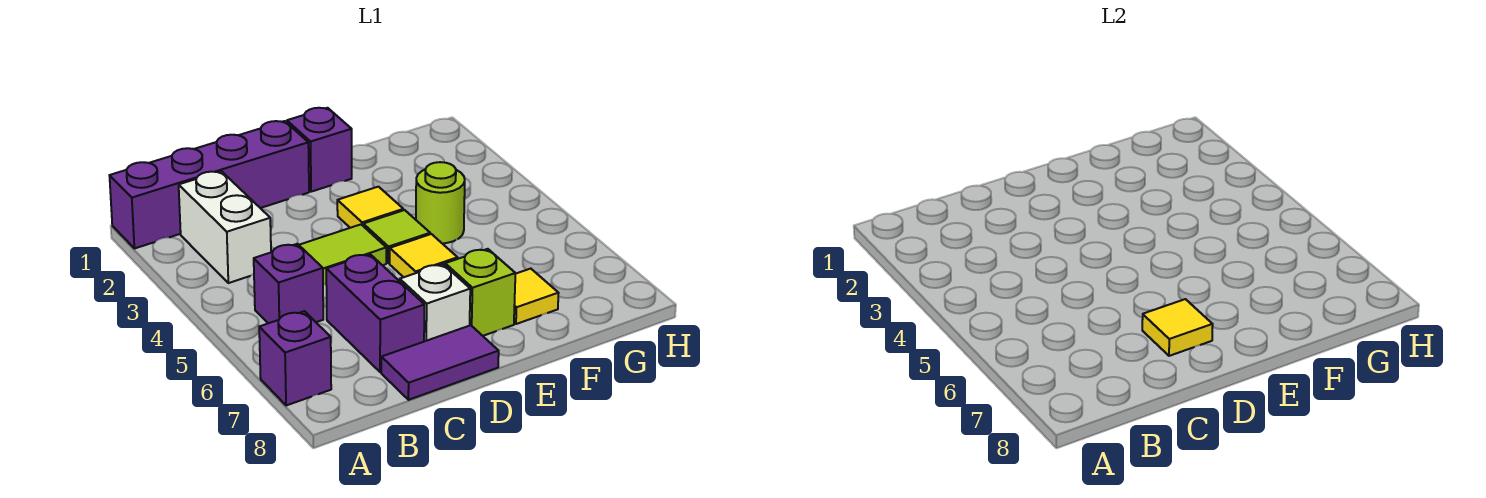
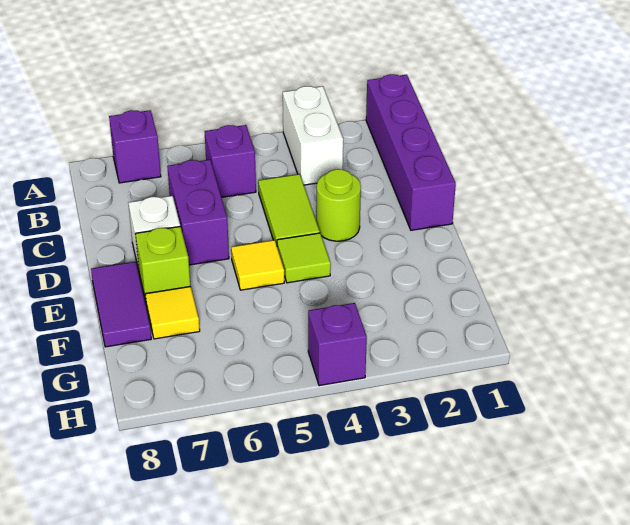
white 1x2 brick [179,171,271,283] -> white 1x2 brick turned to [283,86,343,185]
purple 1x2 brick [326,254,424,372] -> purple 1x2 brick turned to [167,160,229,265]
purple 1x2 tile [381,325,499,400] -> purple 1x2 tile moved to [91,262,151,347]
yellow 1x1 tile [1142,299,1213,356] -> none
purple 1x1 brick [287,108,352,192] -> purple 1x1 brick moved to [308,303,367,386]
yellow 1x1 tile [337,187,403,228] -> none
lime 1x1 round brick [416,162,465,243] -> lime 1x1 round brick moved to [316,169,361,241]

